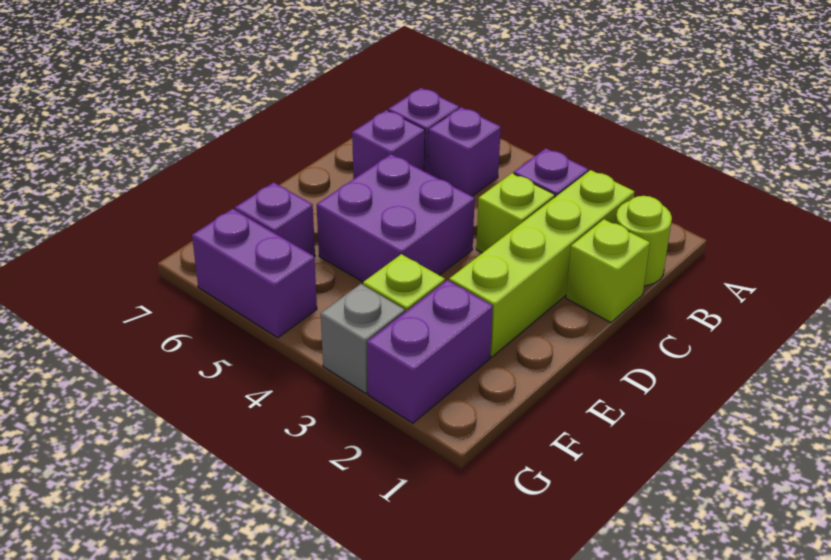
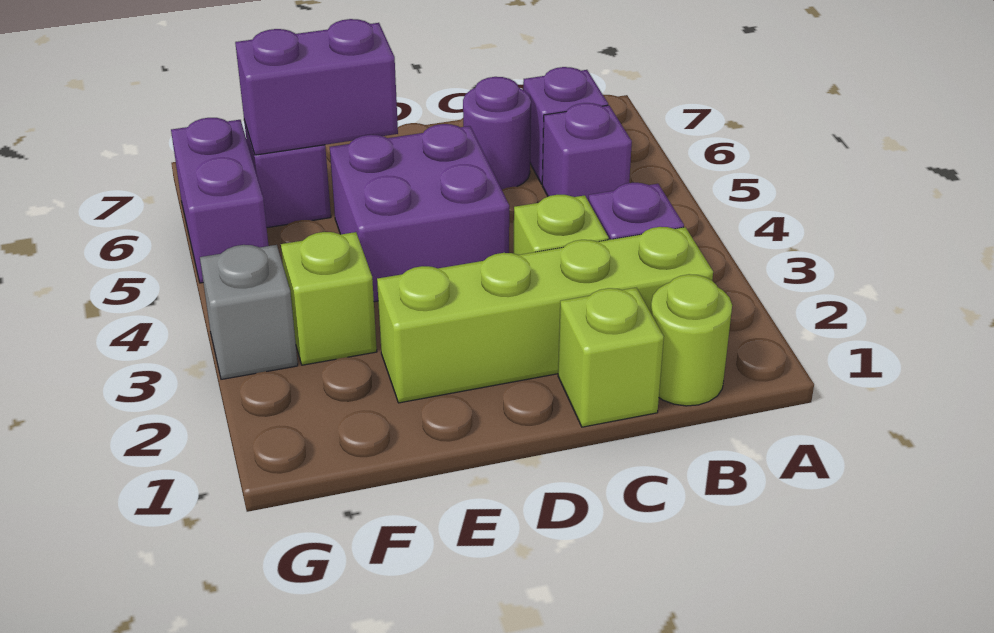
purple 1x1 brick [352,110,425,179] -> purple 1x1 round brick [463,77,531,189]
purple 1x2 brick [367,280,493,423] -> purple 1x2 brick moved to [235,19,398,155]

